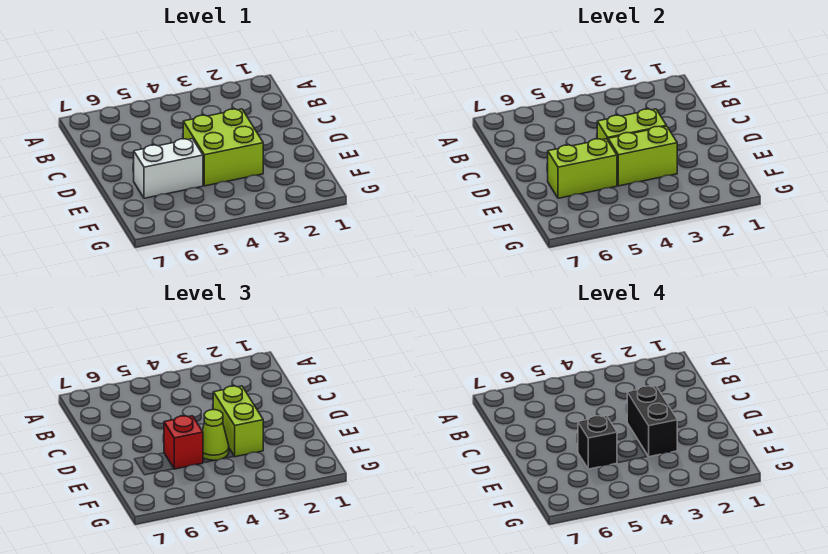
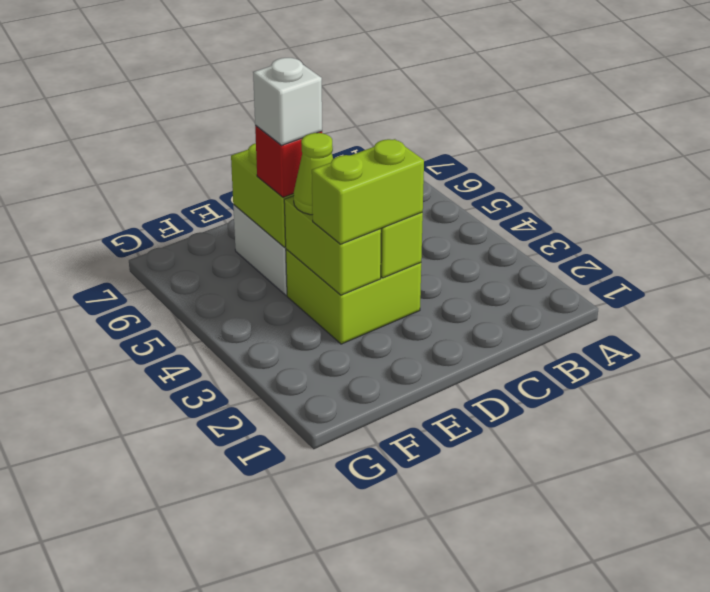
black 1x2 brick [627,386,677,457] -> none
black 1x1 brick [578,416,617,469] -> white 1x1 brick [253,58,322,145]

